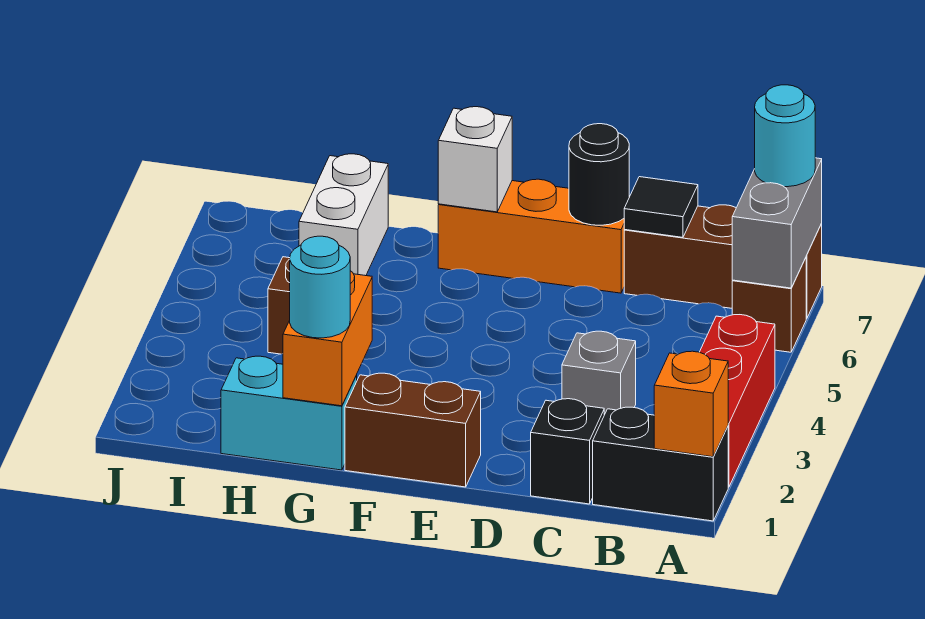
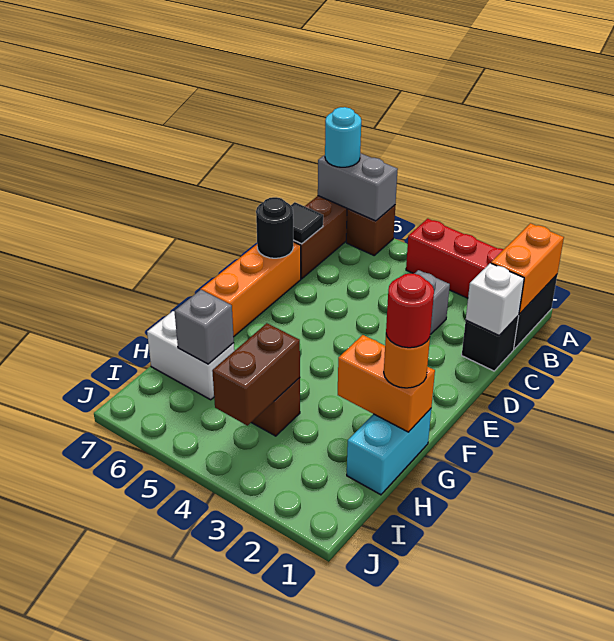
orange 1x1 brick [654,351,728,457] -> orange 1x2 brick [491,223,564,314]
brown 1x2 brick [345,373,481,487] -> brown 1x2 brick moved to [212,323,300,426]
white 1x1 brick [438,107,512,212] -> white 1x1 brick moved to [466,263,524,335]
cyan 1x1 round brick [290,236,350,338] -> orange 1x1 round brick [384,335,430,388]
none -> red 1x1 round brick [386,273,434,348]
none -> grey 1x1 brick [174,290,234,364]

